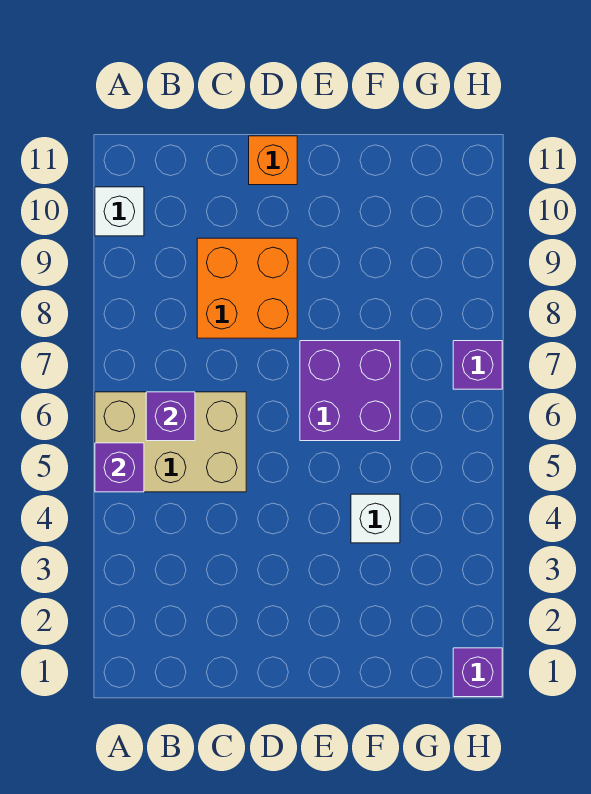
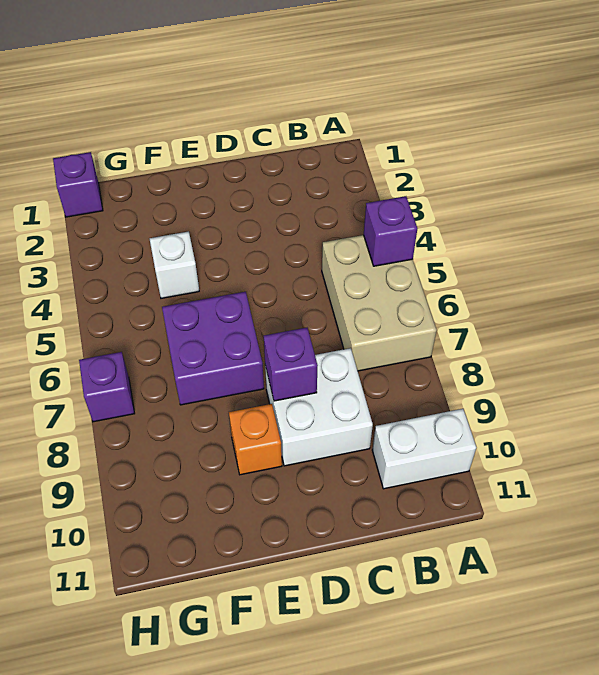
tan 2x3 brick [95,392,246,492] -> tan 2x3 brick turned to [322,235,437,371]
white 1x1 brick [95,187,144,236] -> white 1x2 brick [372,409,476,489]
purple 1x1 brick [146,392,195,441] -> purple 1x1 brick moved to [264,328,318,401]
orange 2x2 brick [197,238,297,338] -> white 2x2 brick [265,348,373,466]
orange 1x1 brick [249,136,297,185] -> orange 1x1 brick moved to [229,404,282,475]

